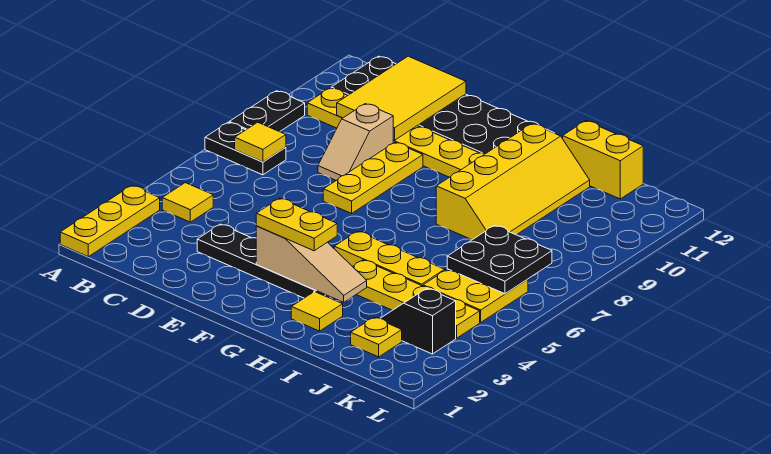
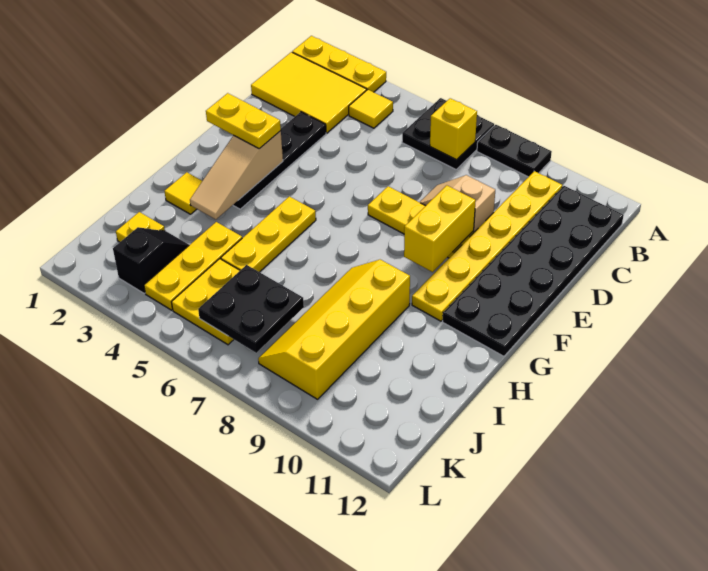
black 1x2 plate [205,122,286,175] -> black 2x2 plate [402,98,494,169]
yellow 1x1 tile [235,122,286,162] -> yellow 1x1 brick [430,98,477,160]
yellow 2x3 tile [337,56,466,140] -> yellow 2x3 tile moved to [251,52,367,133]
yellow 1x2 plate [256,198,337,251] -> yellow 1x2 plate turned to [206,93,281,149]
yellow 1x4 plate [353,260,480,338] -> yellow 1x3 plate [144,222,242,310]
yellow 2x4 slope [436,124,590,240] -> yellow 2x4 slope turned to [258,260,410,399]
yellow 1x2 brick [563,121,643,199] -> yellow 1x2 brick moved to [404,185,476,272]

